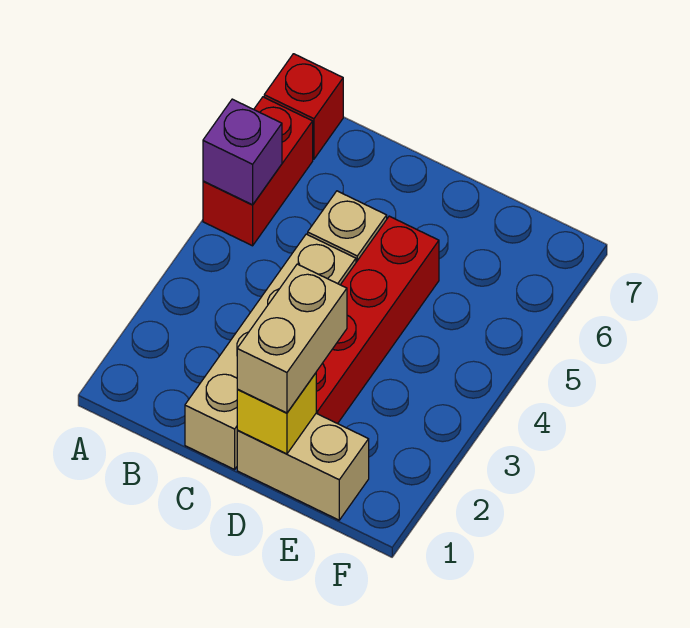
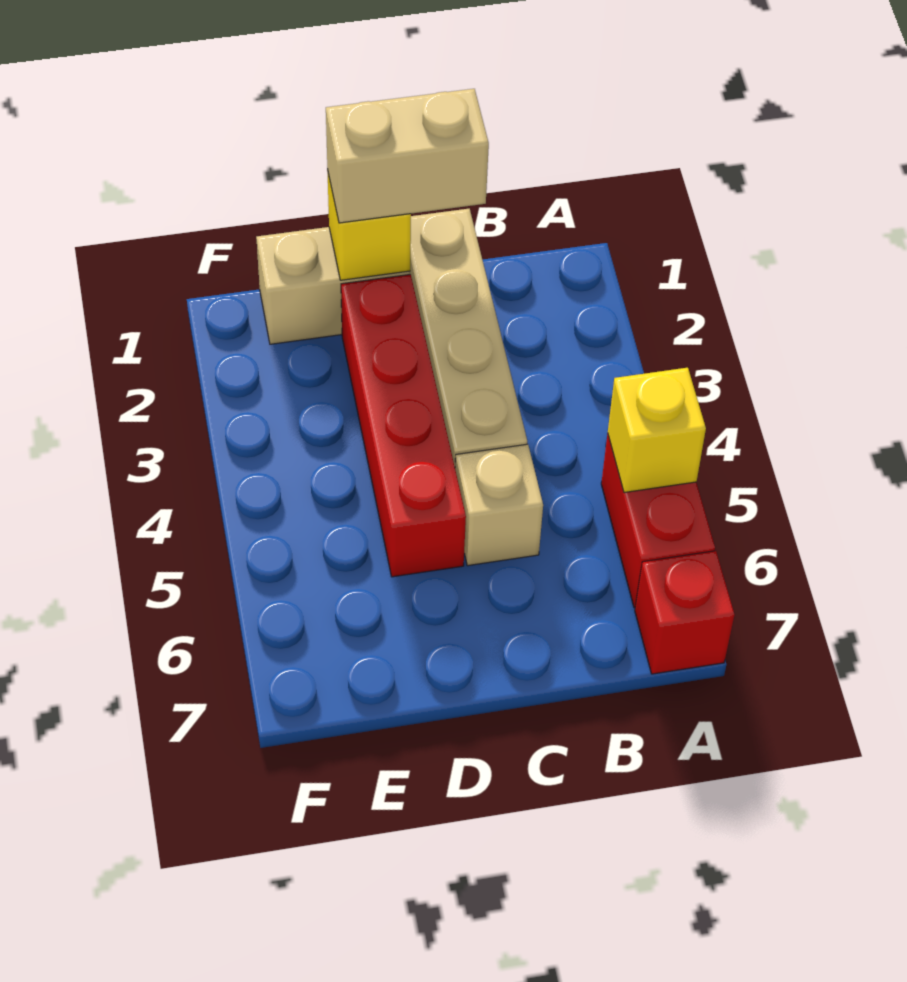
purple 1x1 brick [203,99,282,205] -> yellow 1x1 brick [608,368,706,493]
tan 1x2 brick [237,264,347,413] -> tan 1x2 brick turned to [326,89,489,223]

